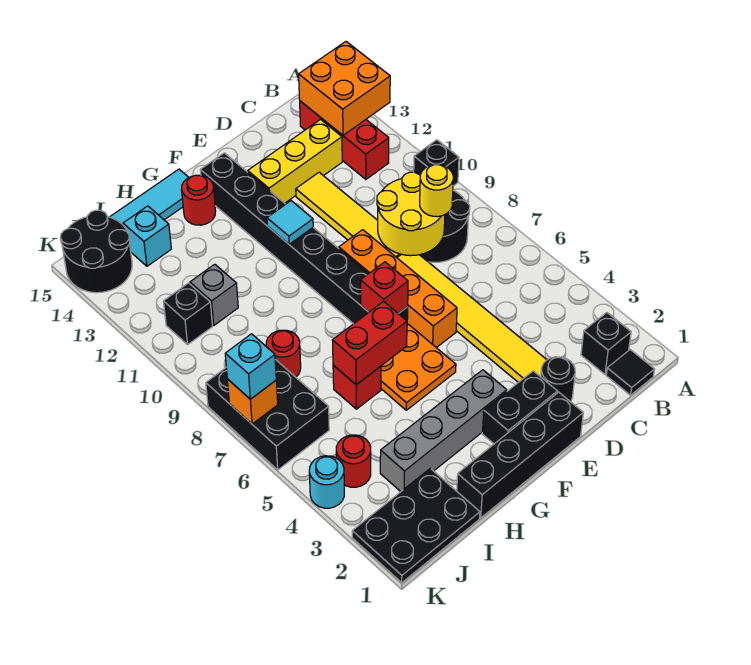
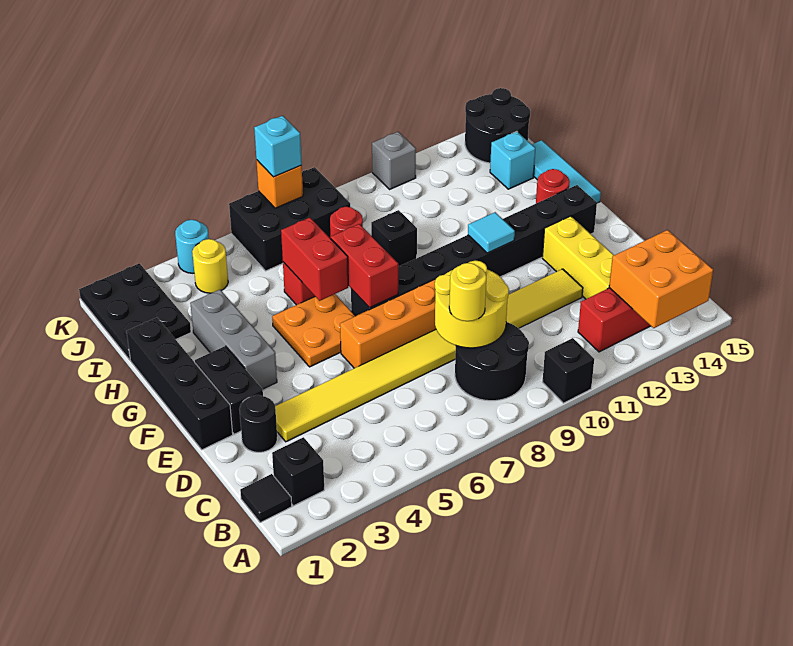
grey 1x4 brick [380,370,507,492] -> grey 1x3 brick [190,290,277,389]
red 1x1 brick [360,262,408,313] -> red 1x2 brick [330,224,398,308]
grey 1x1 brick [190,264,238,325] -> grey 1x1 brick moved to [372,132,416,189]
red 1x1 round brick [336,435,371,487] -> yellow 1x1 round brick [192,239,228,293]
black 1x1 brick [163,283,212,344] -> black 1x1 brick moved to [371,210,417,266]

